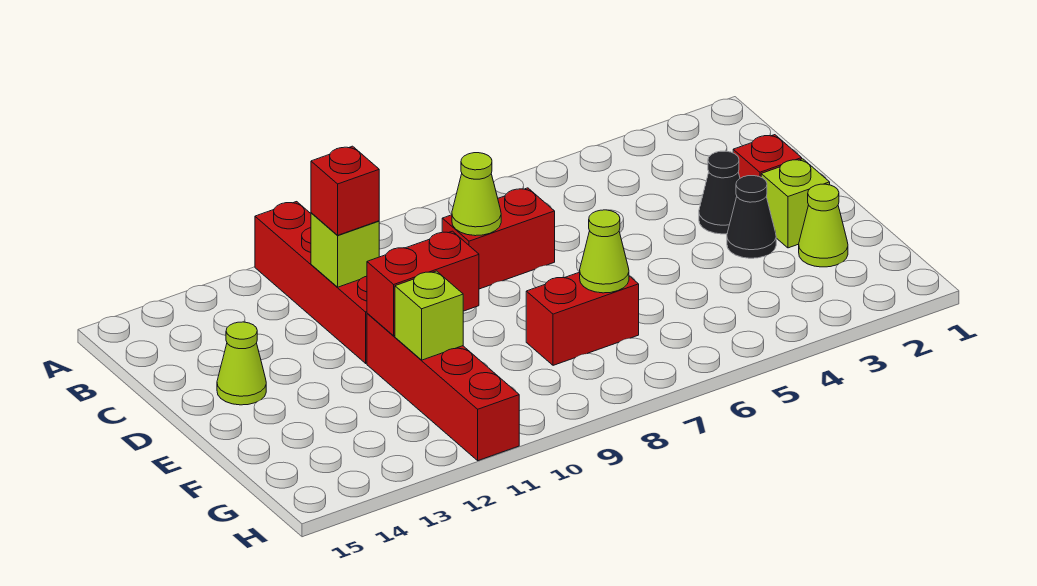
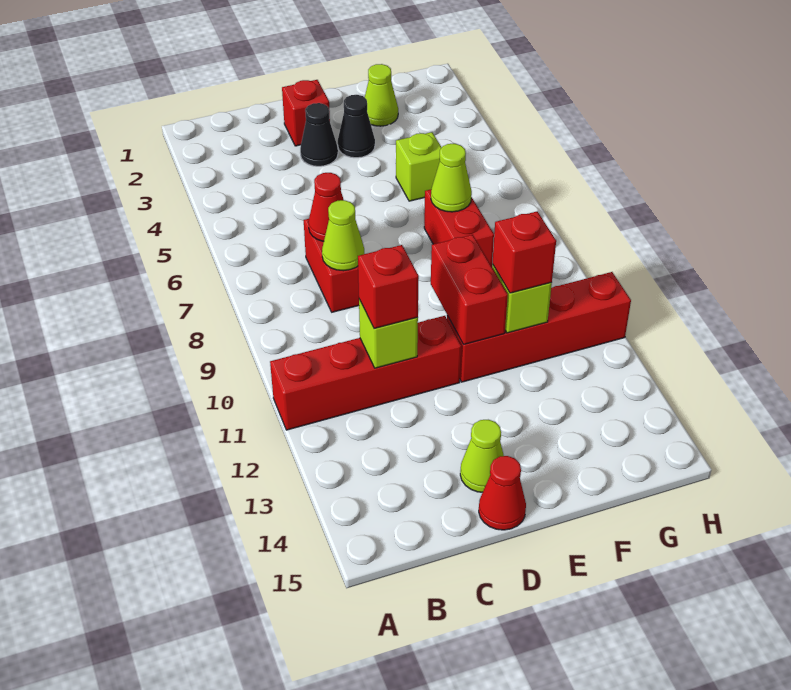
none -> red 1x1 cone [308,173,344,241]
none -> red 1x1 cone [479,456,526,530]
lime 1x1 brick [761,159,830,248] -> lime 1x1 brick moved to [396,132,442,201]
none -> red 1x1 brick [492,212,556,293]

